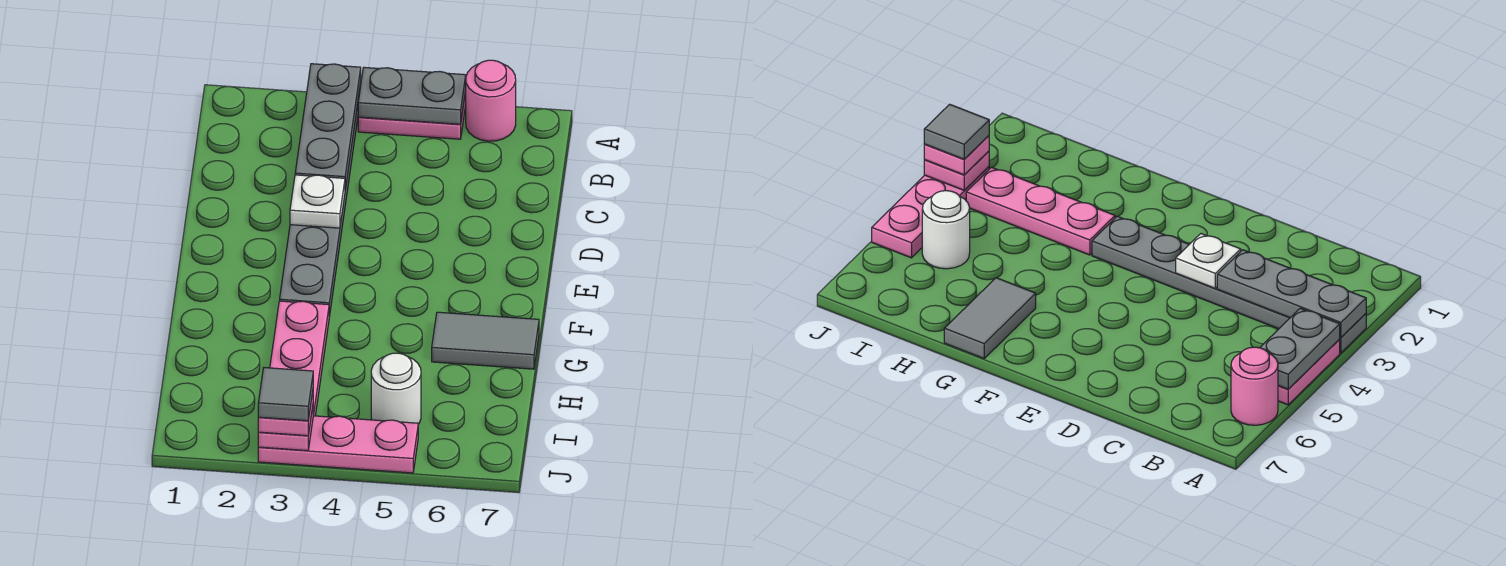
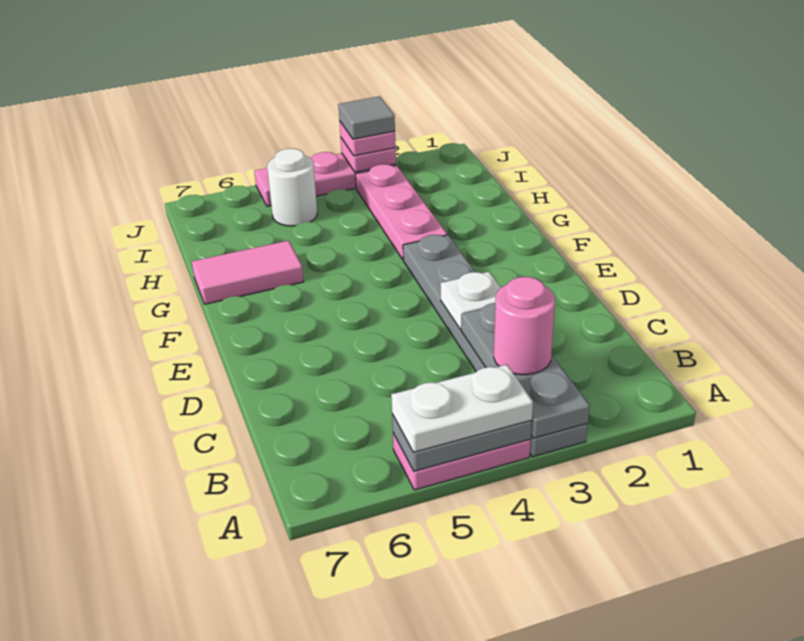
none -> white 1x2 plate [391,365,533,452]
pink 1x1 round brick [466,60,516,141] -> pink 1x1 round brick moved to [494,277,555,375]
grey 1x2 tile [432,312,539,369] -> pink 1x2 tile [192,241,303,304]

